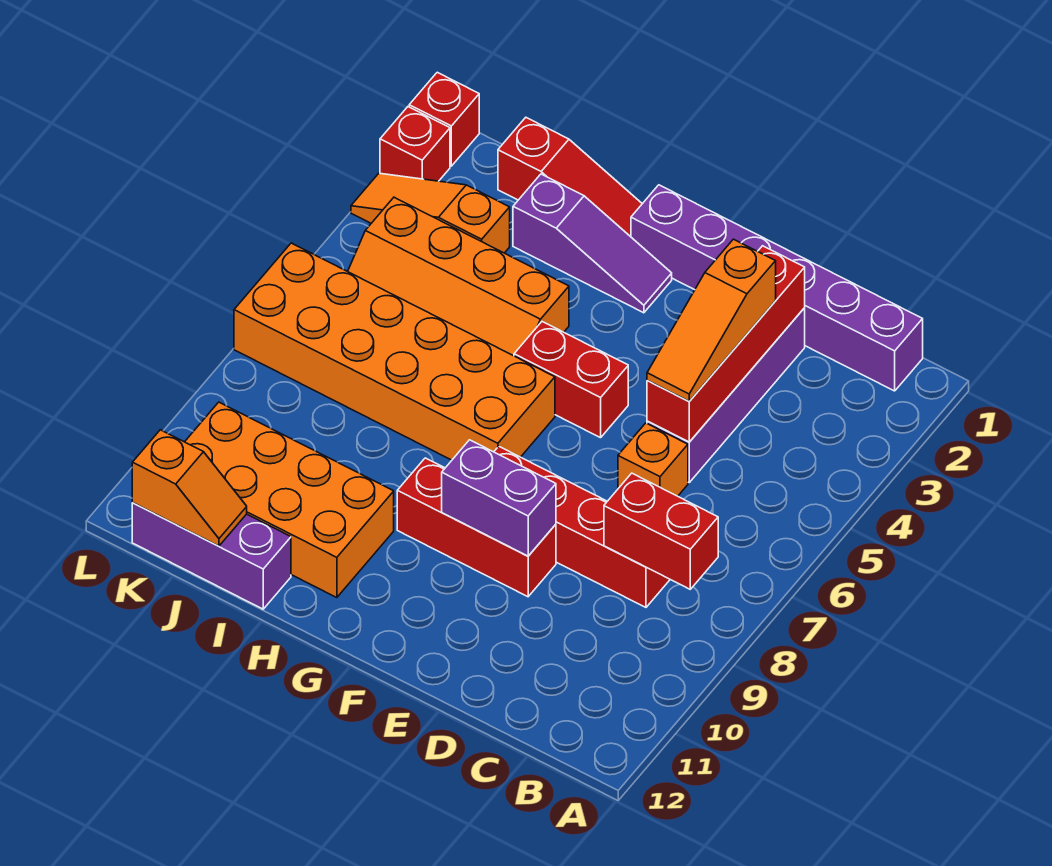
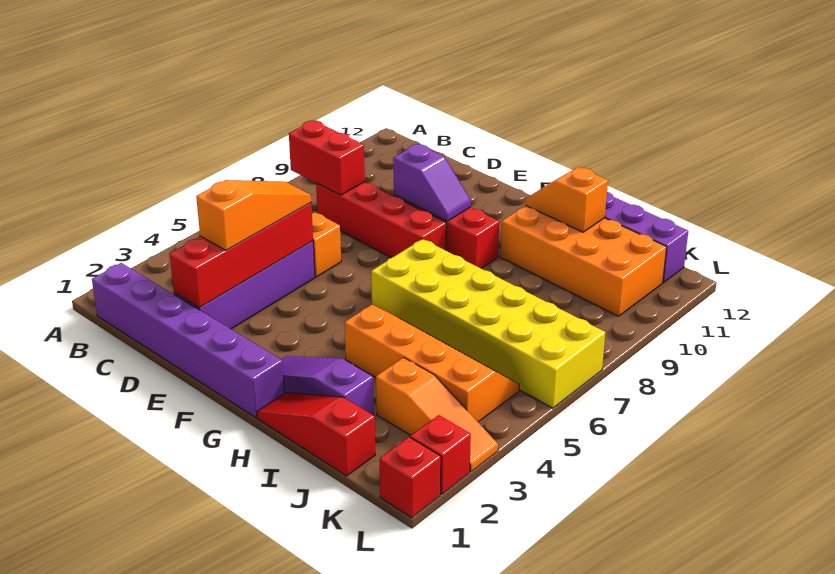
purple 1x2 brick [442,440,556,556] -> purple 1x2 slope [393,144,471,221]
red 1x2 brick [514,322,628,438] -> none
orange 2x6 brick [234,243,555,460] -> yellow 2x6 brick [371,239,605,408]
orange 1x2 slope [132,430,247,546] -> orange 1x2 slope moved to [526,167,608,232]

